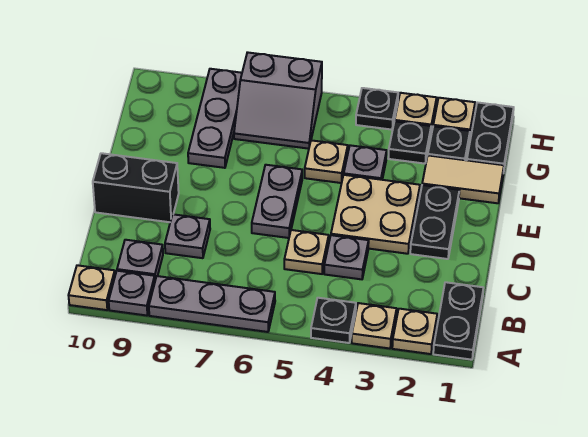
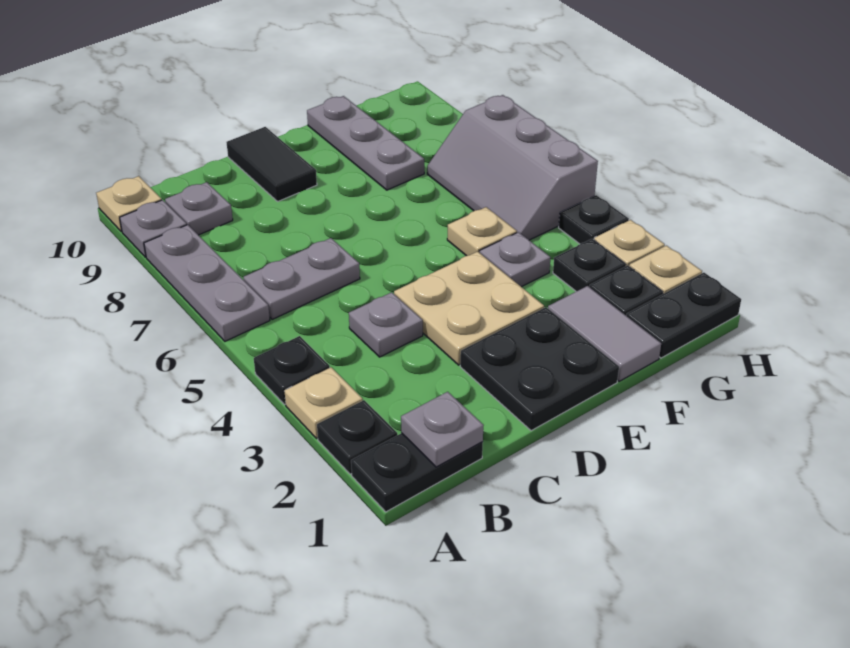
tan 1x1 plate [392,309,437,354] -> black 1x1 plate [317,400,397,474]
tan 1x1 plate [284,230,329,274] -> none
grey 1x1 plate [165,214,210,258] -> grey 1x1 plate moved to [401,392,484,467]
black 1x2 plate [410,185,459,259] -> black 2x2 plate [460,307,619,431]
grey 1x2 plate [252,165,302,238] -> grey 1x2 plate moved to [243,238,360,320]
black 1x2 brick [93,153,179,222] -> black 1x2 tile [226,127,317,201]
tan 1x2 tile [422,155,504,203] -> grey 1x2 tile [548,286,661,381]
grey 1x3 plate [188,69,242,168] -> grey 1x3 plate turned to [307,96,424,190]
grey 2x2 slope [234,52,322,149] -> grey 2x3 slope [427,95,598,240]

